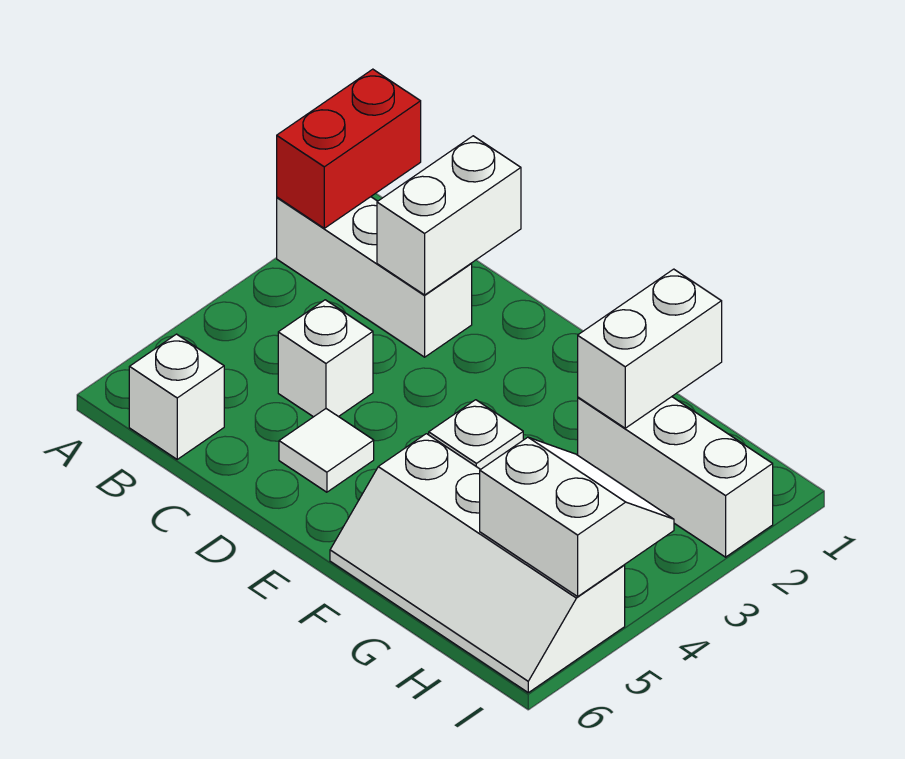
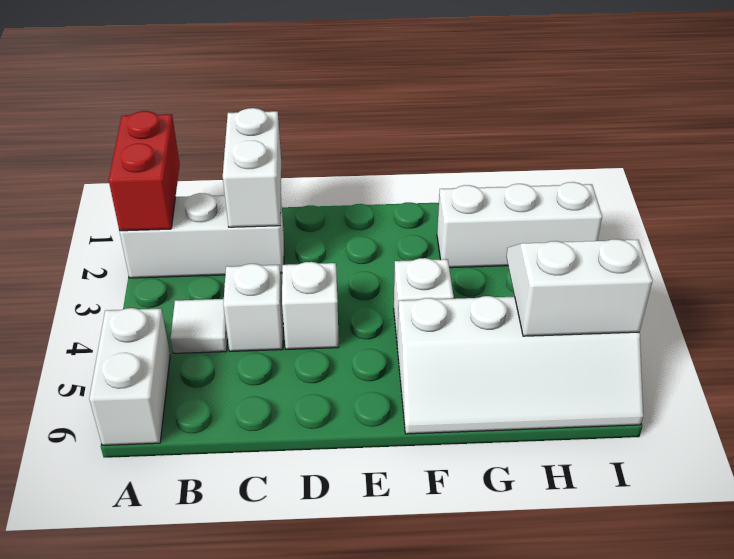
white 1x1 brick [129,334,224,459] -> white 1x1 brick moved to [282,262,339,349]
white 1x1 tile [279,409,374,492] -> white 1x1 tile moved to [170,299,228,353]
white 1x2 brick [578,269,722,428] -> white 1x2 brick moved to [89,308,170,445]

